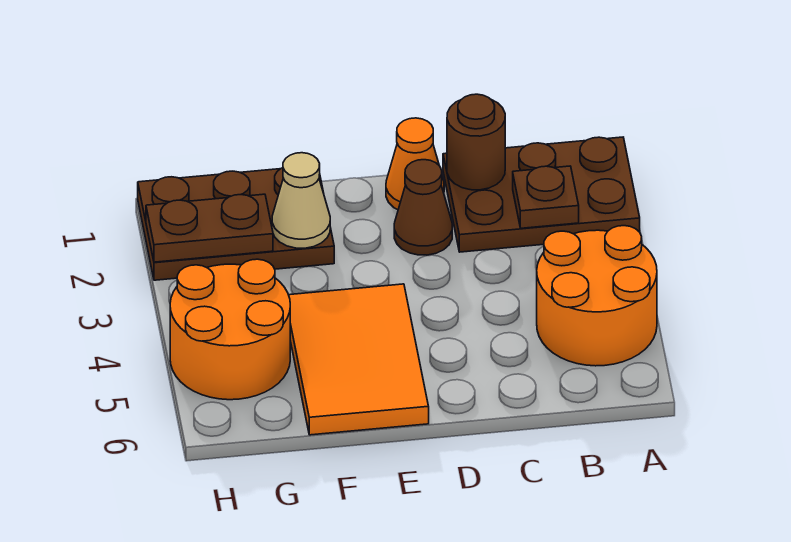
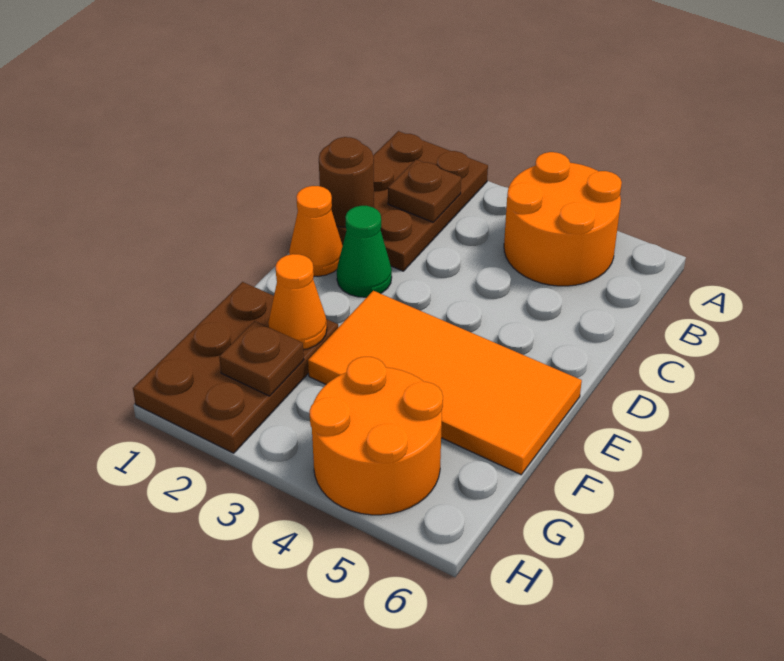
brown 1x1 cone [394,160,452,255] -> green 1x1 cone [337,206,392,297]
orange 2x3 tile [289,284,429,435] -> orange 2x4 tile [308,291,582,475]
tan 1x1 cone [272,153,330,248] -> orange 1x1 cone [268,254,327,350]
brown 1x2 plate [146,194,273,262] -> brown 1x1 plate [219,321,304,396]

